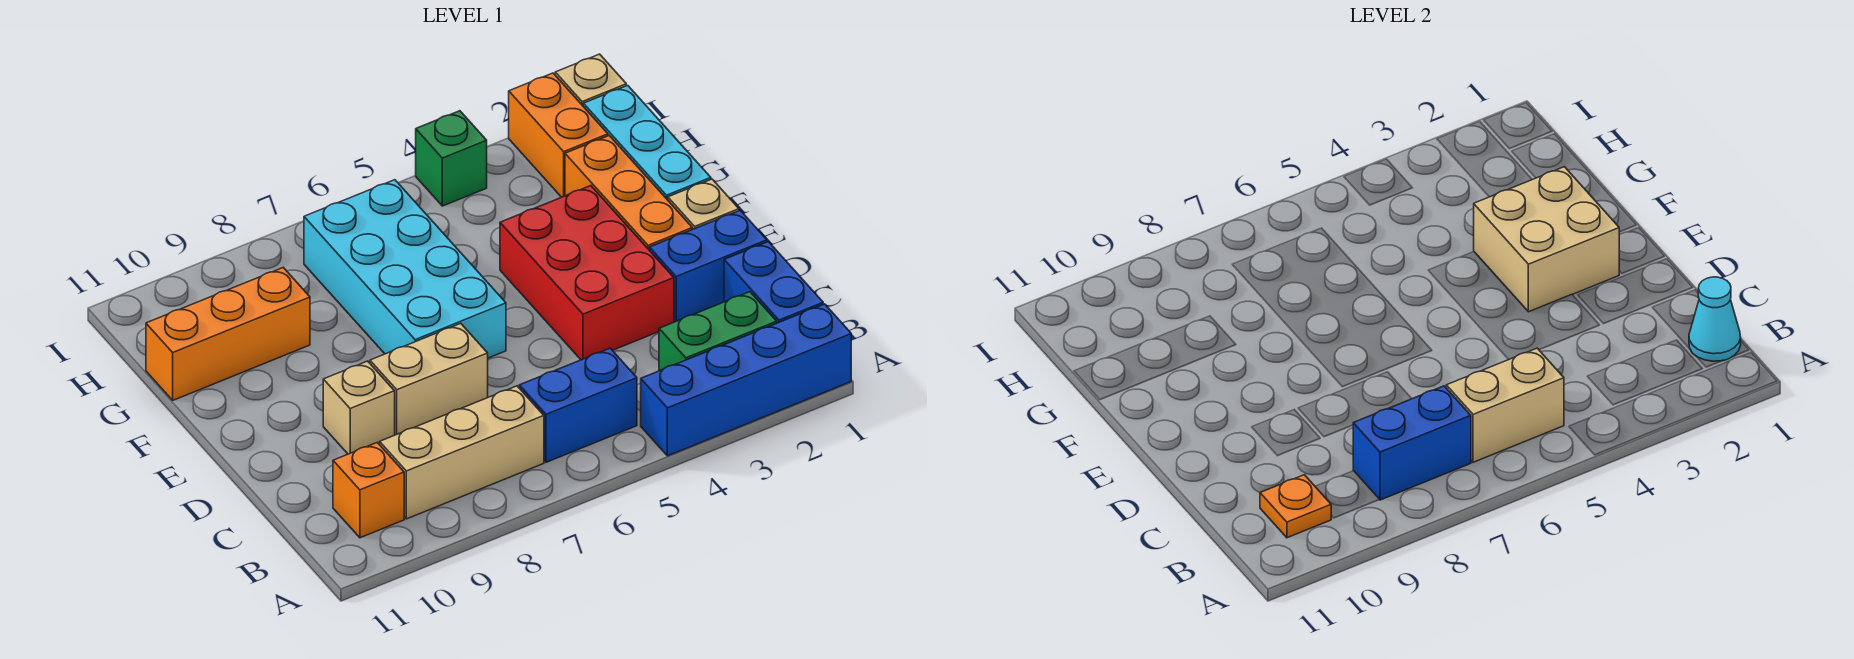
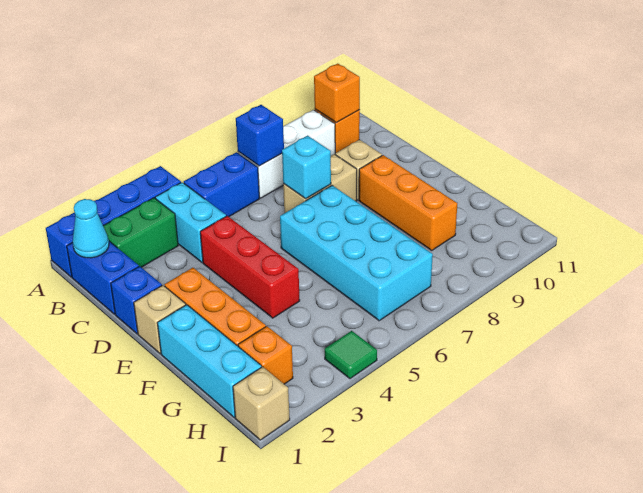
none -> cyan 1x2 brick [155,182,226,262]
tan 1x2 brick [1446,348,1564,462] -> none
tan 1x3 brick [380,386,544,519] -> white 1x3 brick [238,110,335,198]
blue 1x2 brick [1353,386,1471,500] -> blue 1x1 brick [236,105,284,166]
orange 1x1 plate [1260,475,1331,538] -> orange 1x1 brick [314,64,360,123]
blue 1x2 brick [649,210,767,322] -> blue 1x1 brick [111,266,162,334]
red 2x3 brick [500,186,674,360] -> red 1x3 brick [200,216,300,318]
none -> cyan 1x1 brick [282,136,331,199]
tan 2x2 brick [1474,167,1619,312] -> none
orange 1x3 brick [146,268,310,400] -> orange 1x3 brick turned to [359,155,457,250]
orange 1x2 brick [509,73,608,197] -> orange 1x1 brick [238,326,293,384]
green 1x1 brick [416,111,487,206] -> green 1x1 tile [325,331,377,379]

